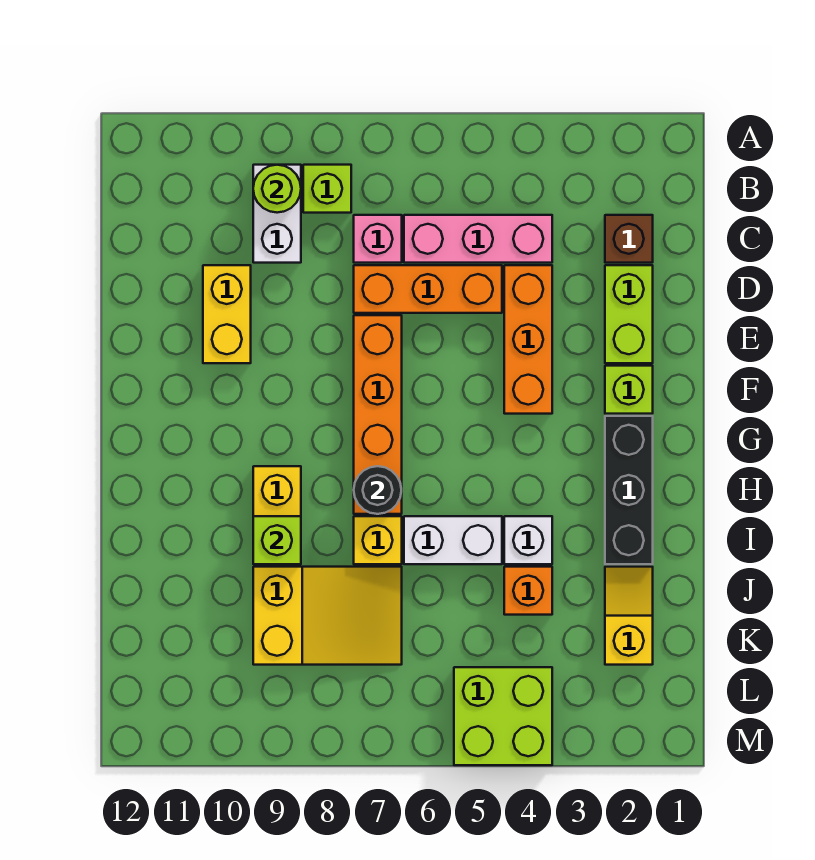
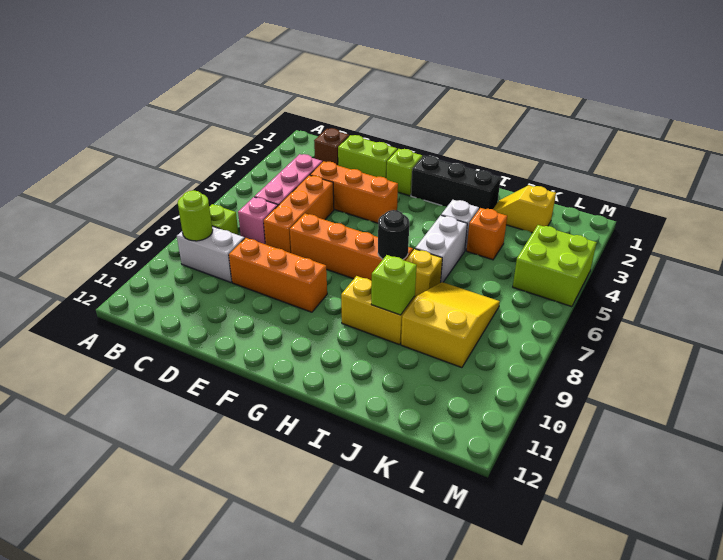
none -> orange 1x3 brick [229,238,327,312]
yellow 1x2 brick [203,265,251,363] -> none

